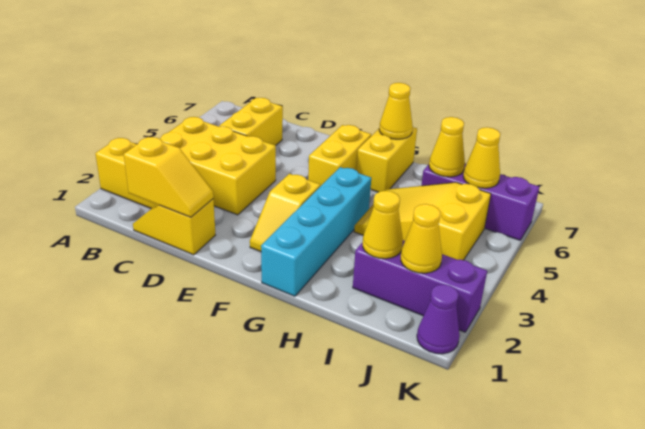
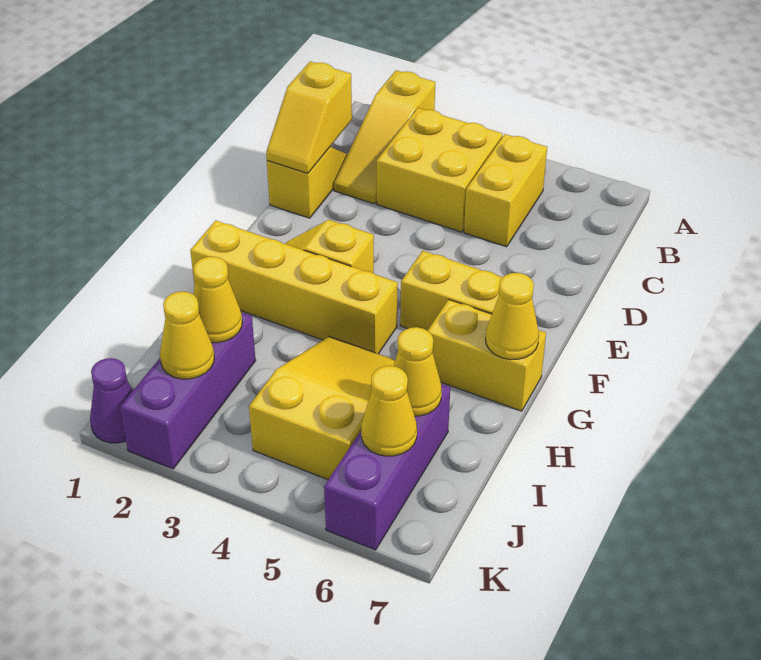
yellow 2x3 brick [160,117,276,215] -> yellow 2x2 brick [377,108,502,232]
yellow 1x2 brick [219,98,283,145] -> yellow 1x2 brick turned to [464,134,547,247]
cyan 1x4 brick [261,167,371,296] -> yellow 1x4 brick [190,220,398,354]

